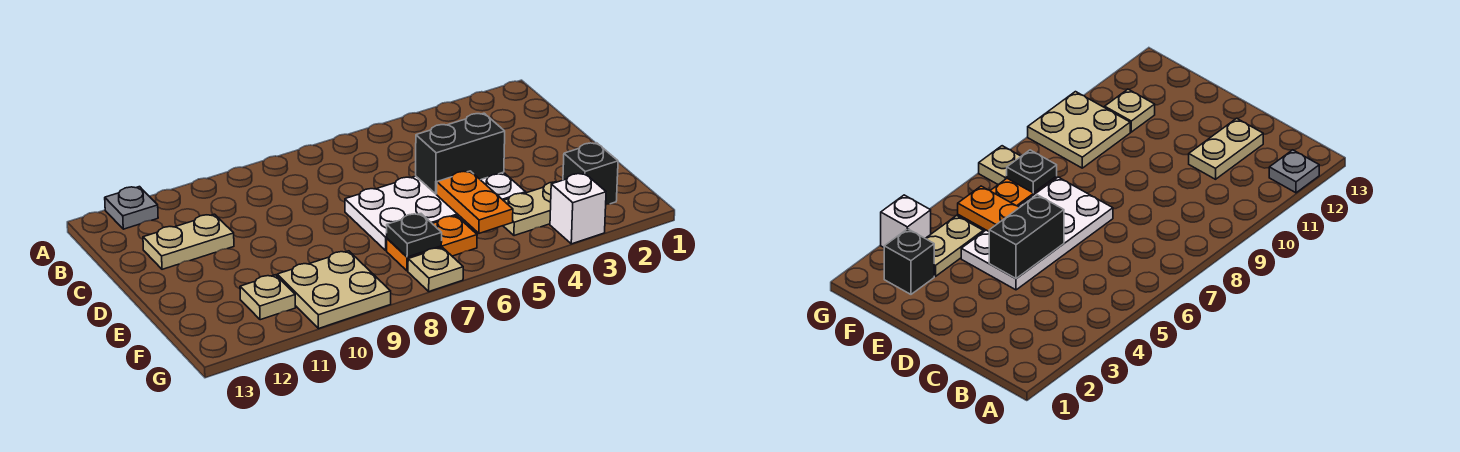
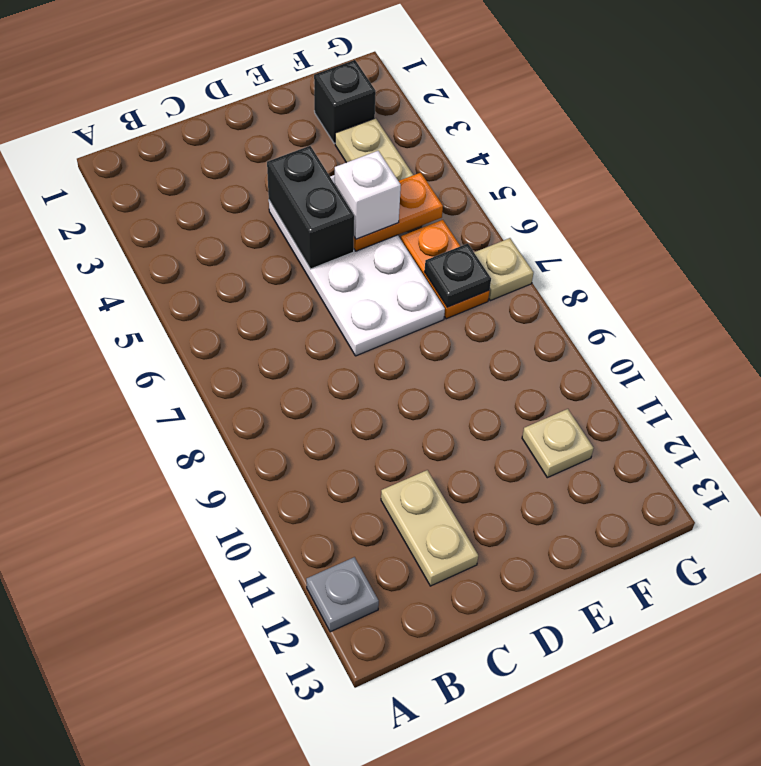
tan 2x2 plate [277,251,391,329] -> none
white 1x1 brick [550,173,606,244] -> white 1x1 brick moved to [335,151,401,239]

